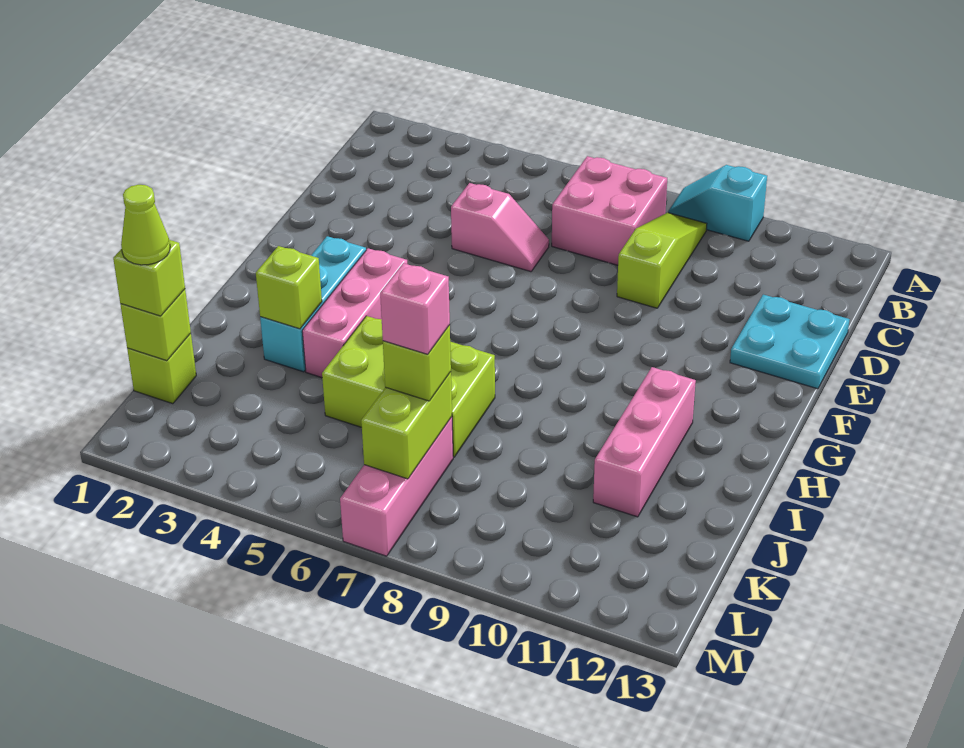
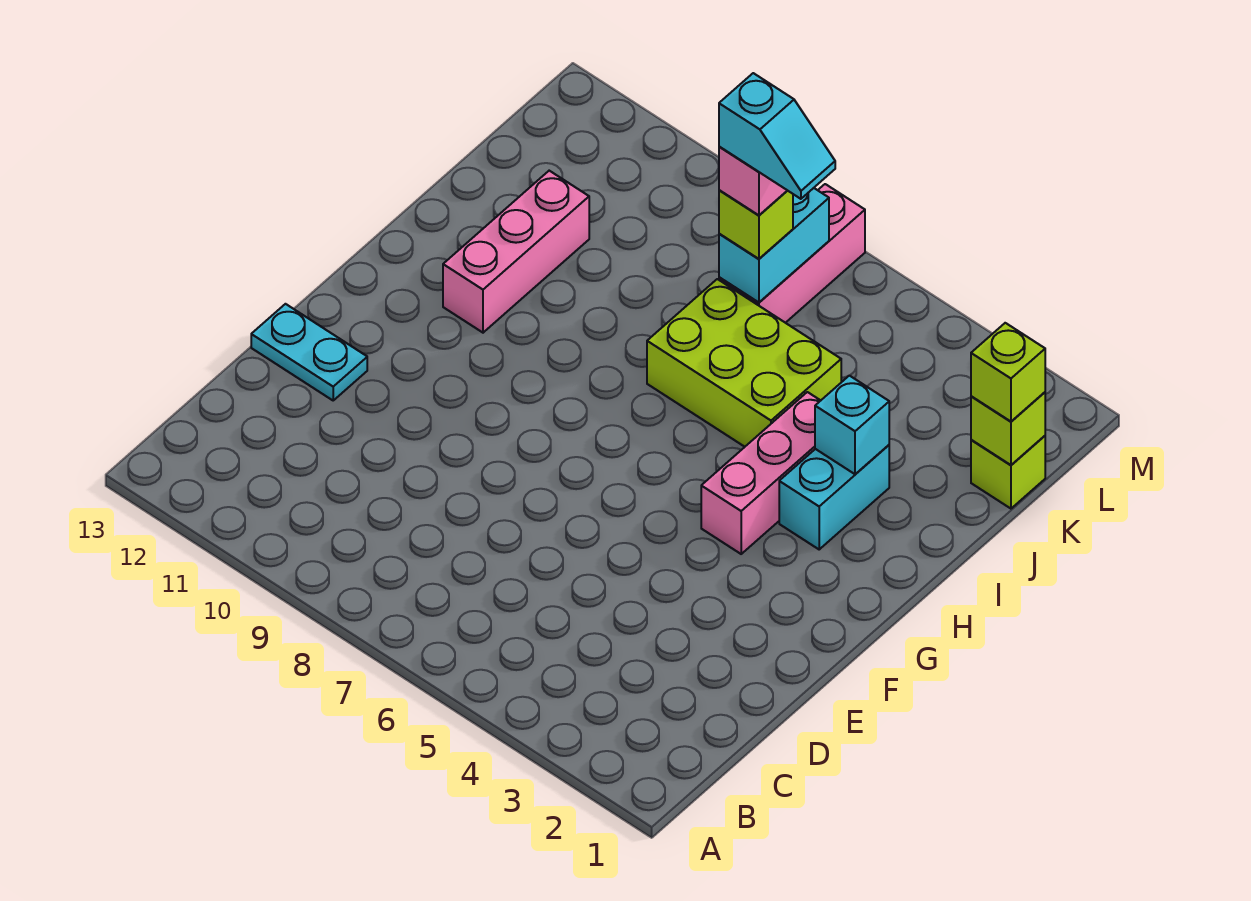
cyan 1x2 slope [668,165,767,241] -> cyan 1x2 slope moved to [719,73,835,199]
pink 2x2 brick [552,156,667,265] -> none
lime 1x3 slope [617,213,707,308] -> none
pink 1x2 slope [451,183,549,272] -> none
cyan 2x2 plate [730,295,850,389] -> cyan 1x2 plate [251,304,367,400]
cyan 1x3 brick [260,236,366,372] -> cyan 1x2 brick [779,445,889,549]
lime 1x1 brick [256,246,322,329] -> cyan 1x1 brick [815,376,889,474]
lime 1x1 cone [121,185,170,265] -> none
lime 1x2 brick [361,372,452,479] -> cyan 1x2 brick [719,188,829,302]

